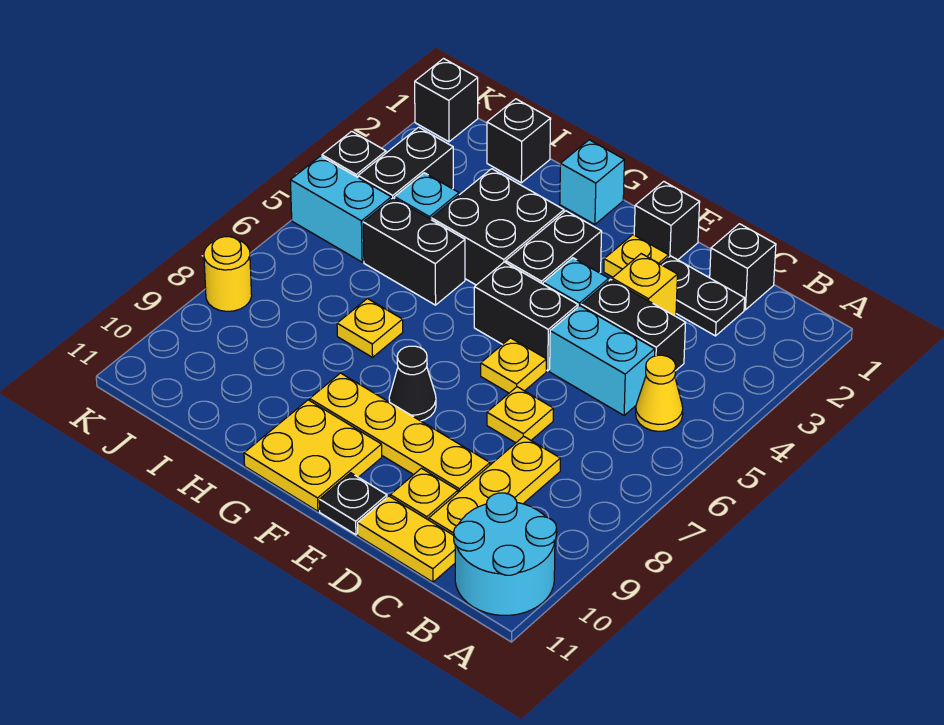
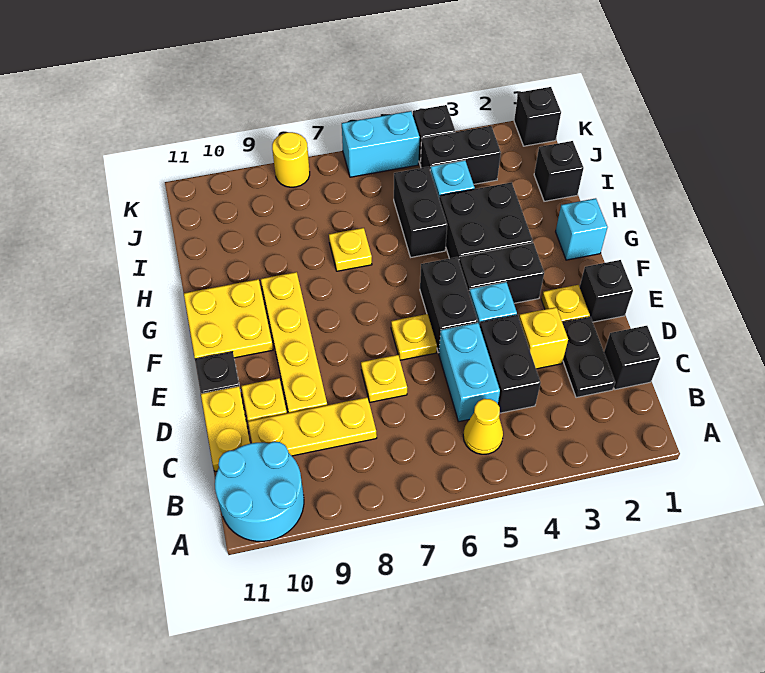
black 1x1 cone [389,346,436,421] -> none
cyan 1x2 brick [290,156,391,262] -> cyan 1x2 brick turned to [342,111,420,177]

